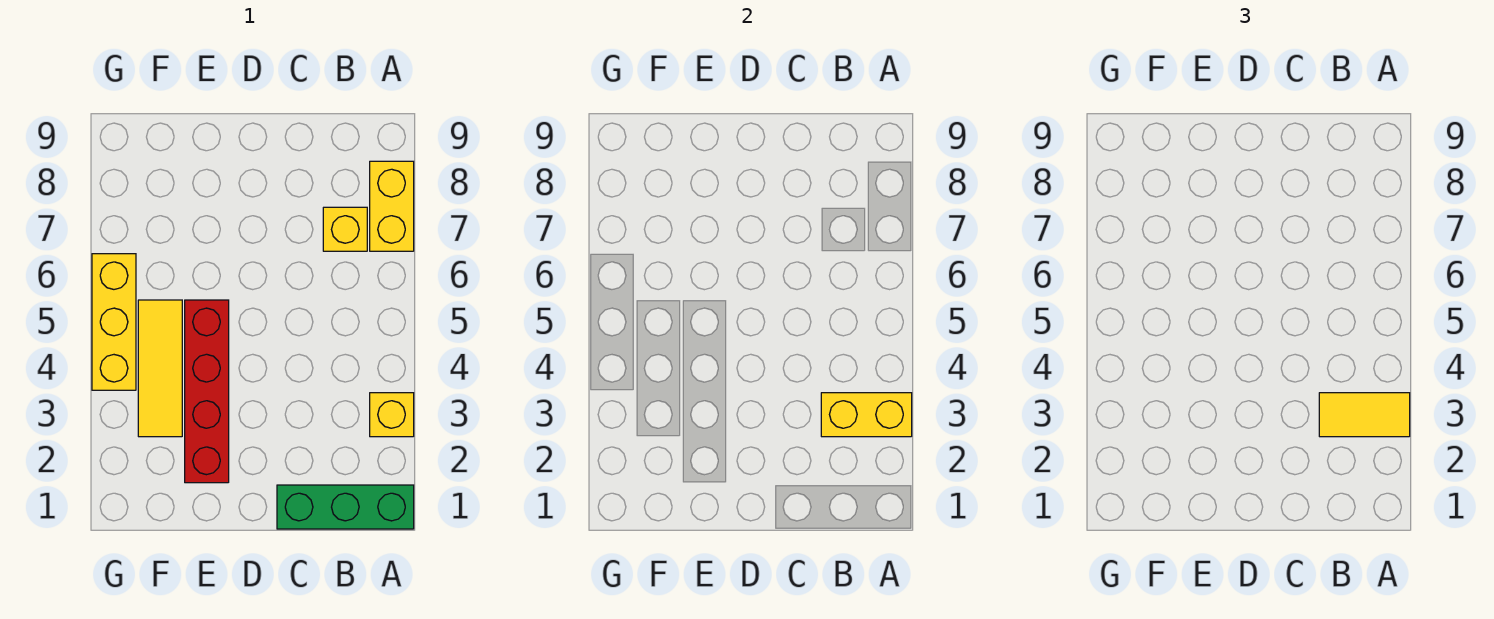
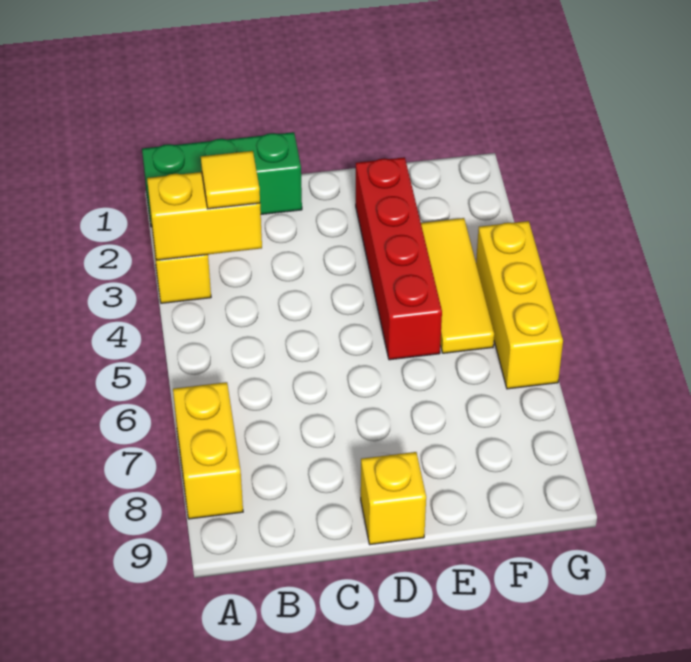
yellow 1x2 tile [1319,393,1410,437] -> yellow 1x1 tile [201,151,260,209]
yellow 1x1 brick [323,207,367,251] -> yellow 1x1 brick moved to [361,452,426,545]

